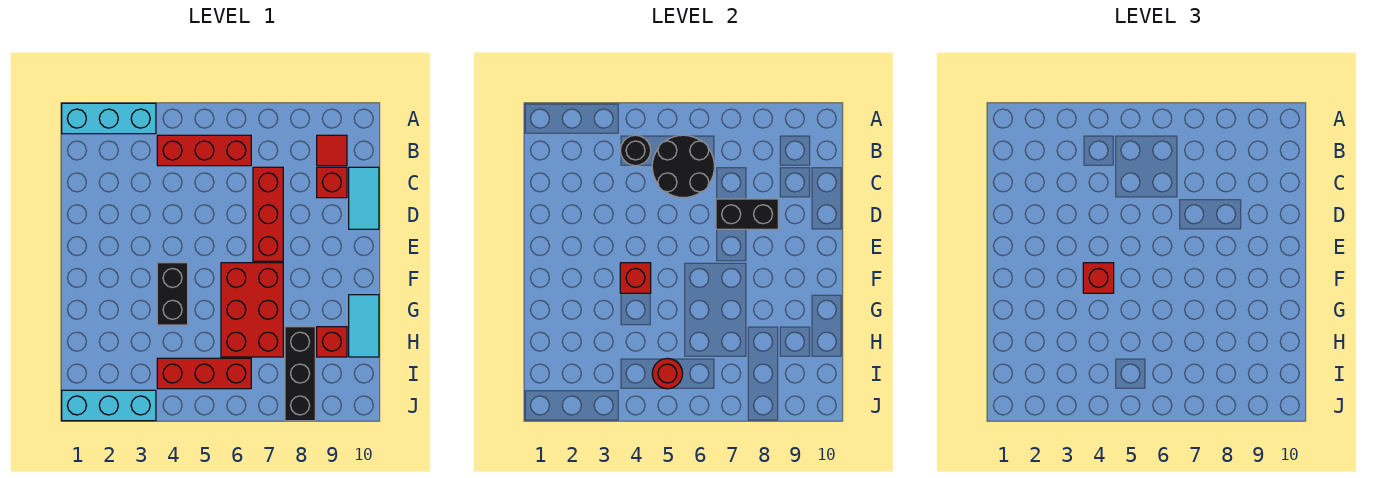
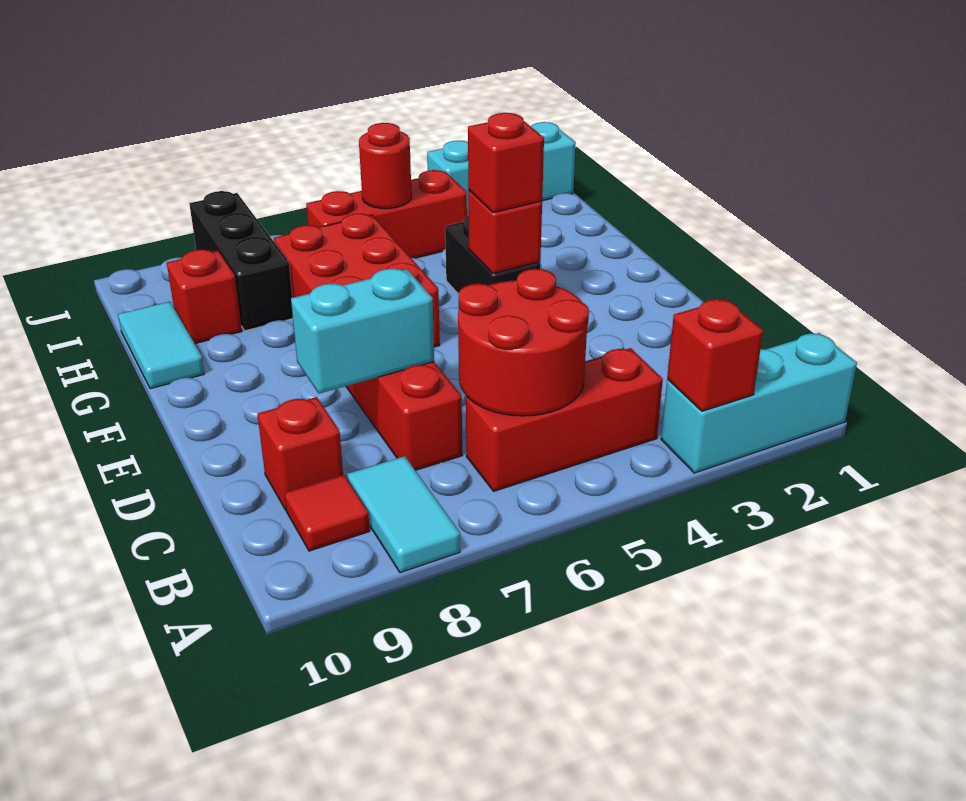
none -> red 1x1 brick [667,299,763,411]
black 1x1 round brick [620,135,651,166] -> none
black 2x2 round brick [652,135,714,198] -> red 2x2 round brick [458,269,589,416]
cyan 1x2 tile [349,167,379,229] -> cyan 1x2 tile moved to [347,456,460,573]
black 1x2 brick [716,199,778,229] -> cyan 1x2 brick [291,269,434,393]

